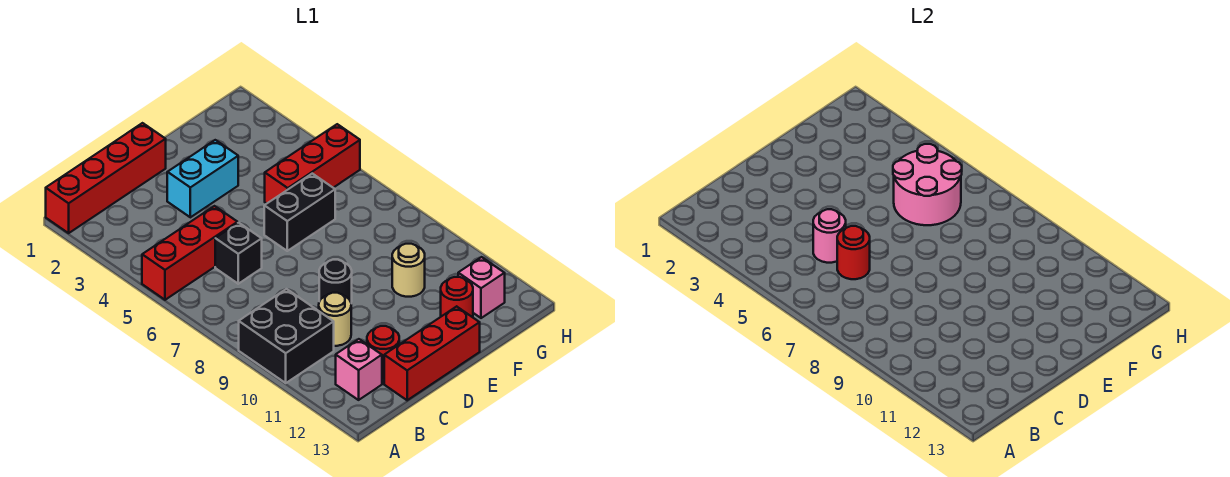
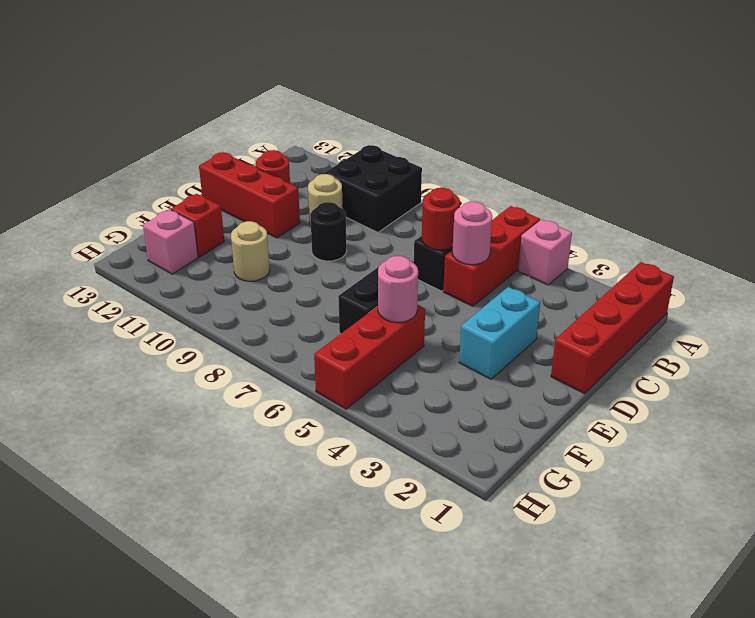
pink 1x1 brick [336,339,382,400] -> pink 1x1 brick moved to [518,219,572,285]
red 1x3 brick [384,306,480,400] -> red 1x3 brick turned to [199,152,300,238]
pink 2x2 round brick [893,144,962,225] -> pink 1x1 round brick [378,256,418,322]
red 1x1 round brick [441,277,473,317] -> red 1x1 brick [171,194,224,257]

